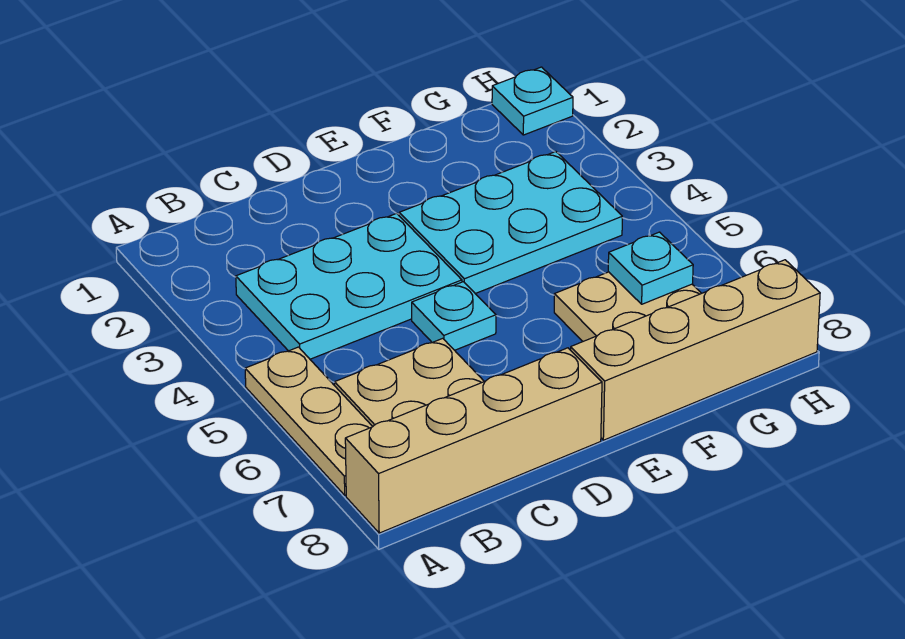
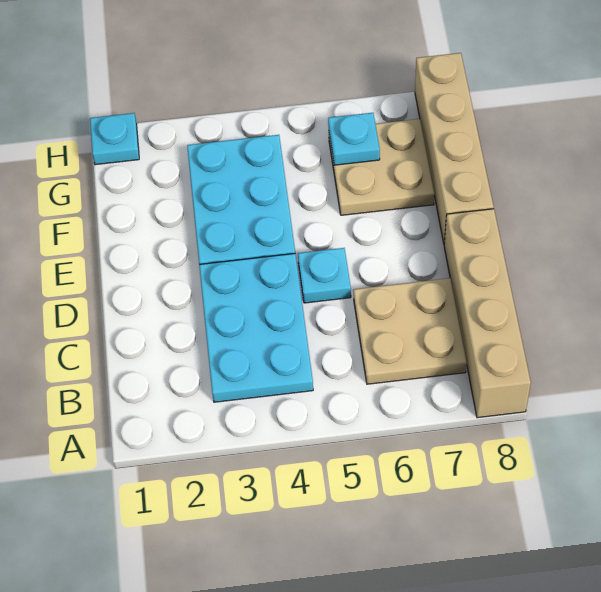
tan 1x3 plate [245,347,373,495] -> none

